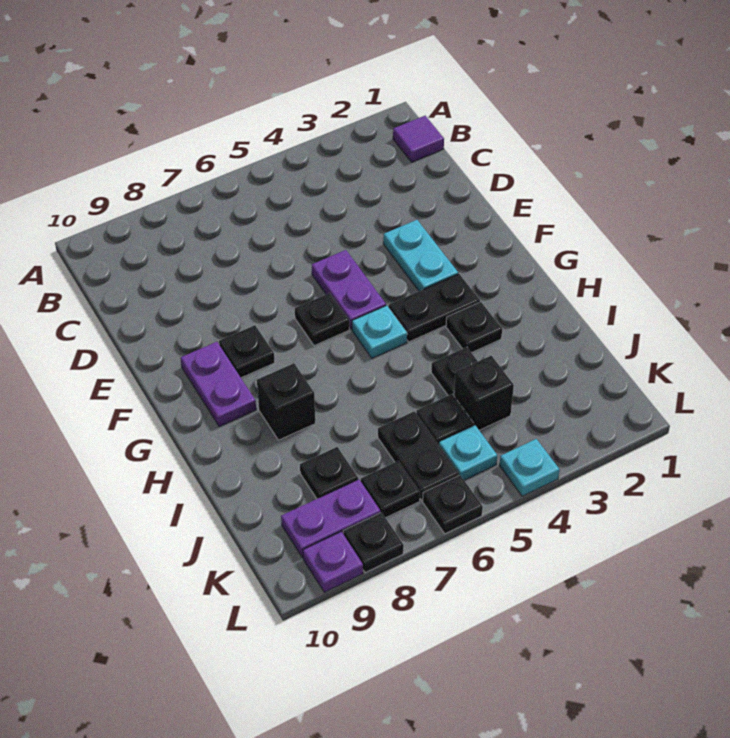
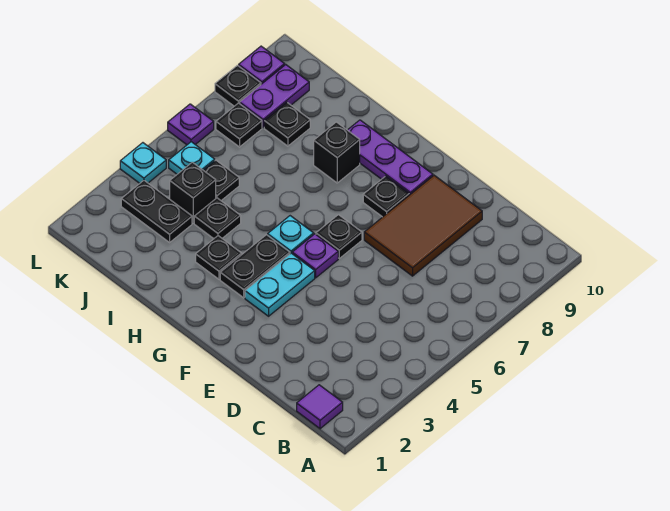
none -> brown 2x3 tile [364,175,482,276]
cyan 1x2 plate [383,220,458,291] -> cyan 1x2 plate turned to [245,253,315,316]
purple 1x2 plate [312,250,386,329] -> purple 1x1 plate [292,234,338,278]
purple 1x2 plate [180,342,256,427] -> purple 1x3 plate [348,120,433,195]
black 1x2 plate [378,411,459,500] -> black 1x2 plate moved to [121,180,192,242]
black 1x1 plate [423,475,483,534] -> purple 1x1 plate [168,104,214,145]

